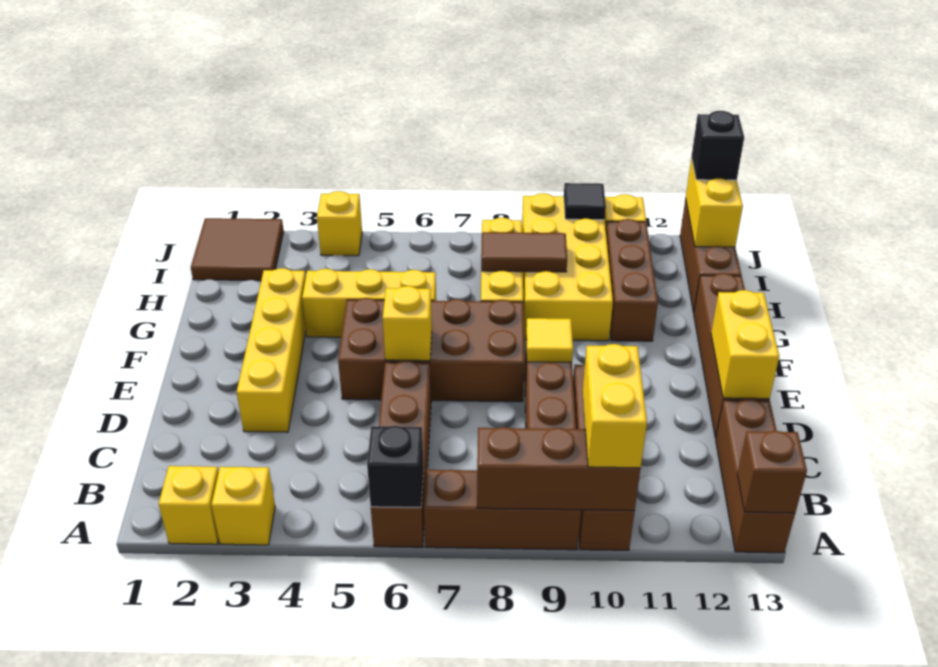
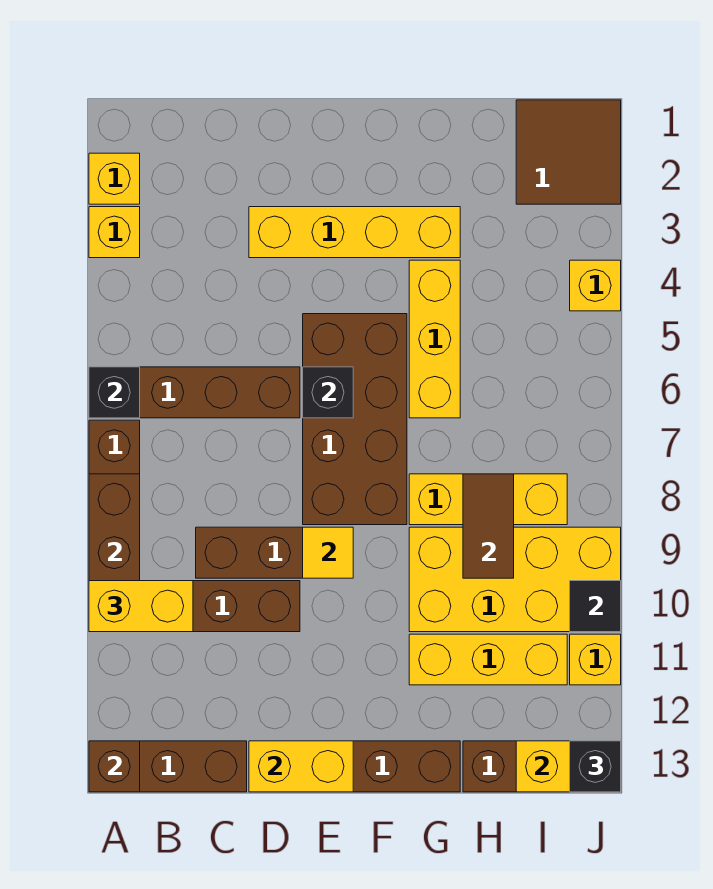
yellow 1x1 brick [383,286,432,361] -> black 1x1 brick [303,367,353,418]
brown 1x3 brick [606,219,658,341] -> yellow 1x3 brick [409,634,567,685]

